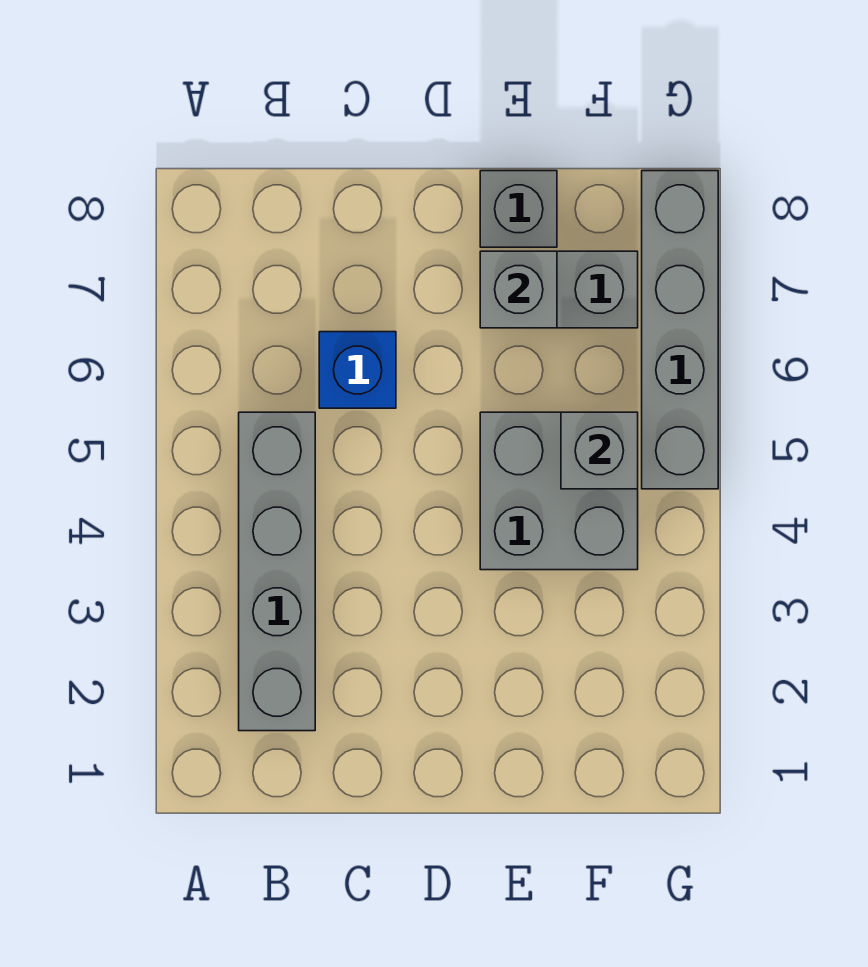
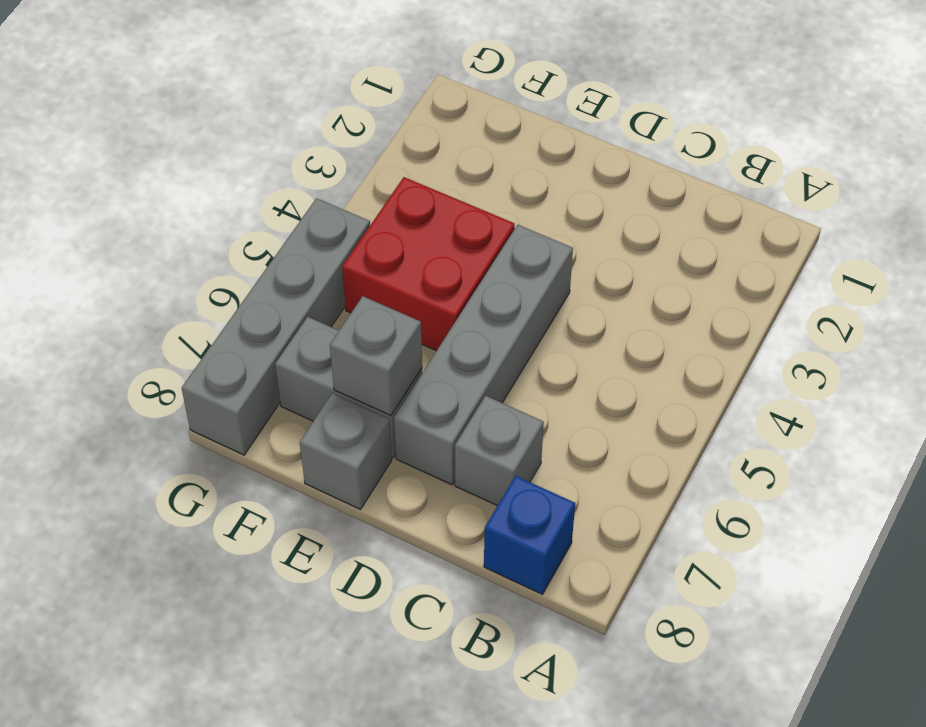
grey 1x4 brick [239,412,315,731] -> grey 1x4 brick moved to [394,225,573,485]
blue 1x1 brick [319,332,396,408] -> blue 1x1 brick moved to [484,476,575,594]
grey 2x2 brick [480,412,638,570] -> red 2x2 brick [342,177,515,351]
grey 1x1 brick [561,412,638,489] -> grey 1x1 brick moved to [455,396,544,506]

